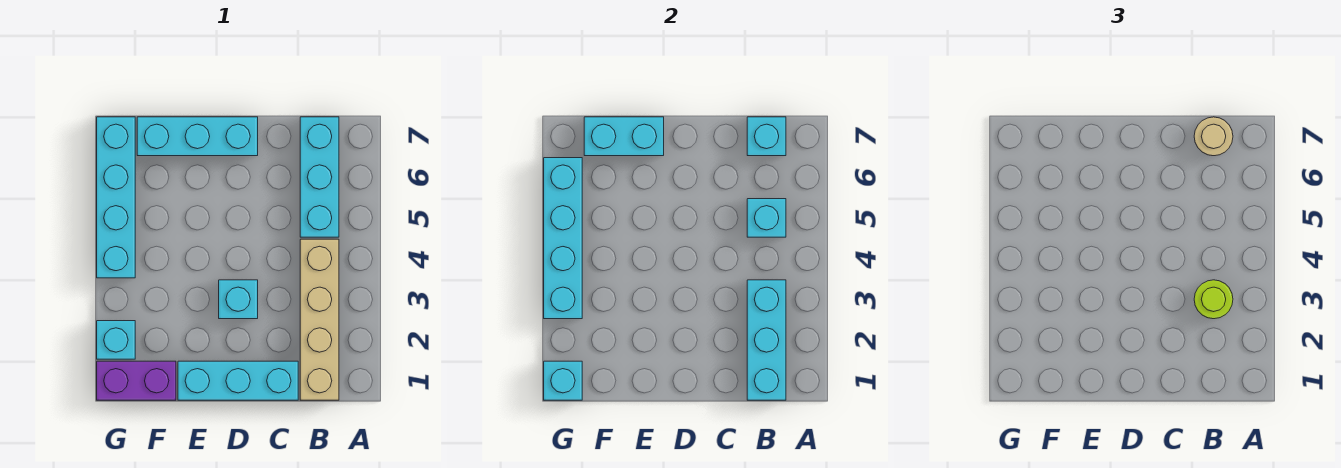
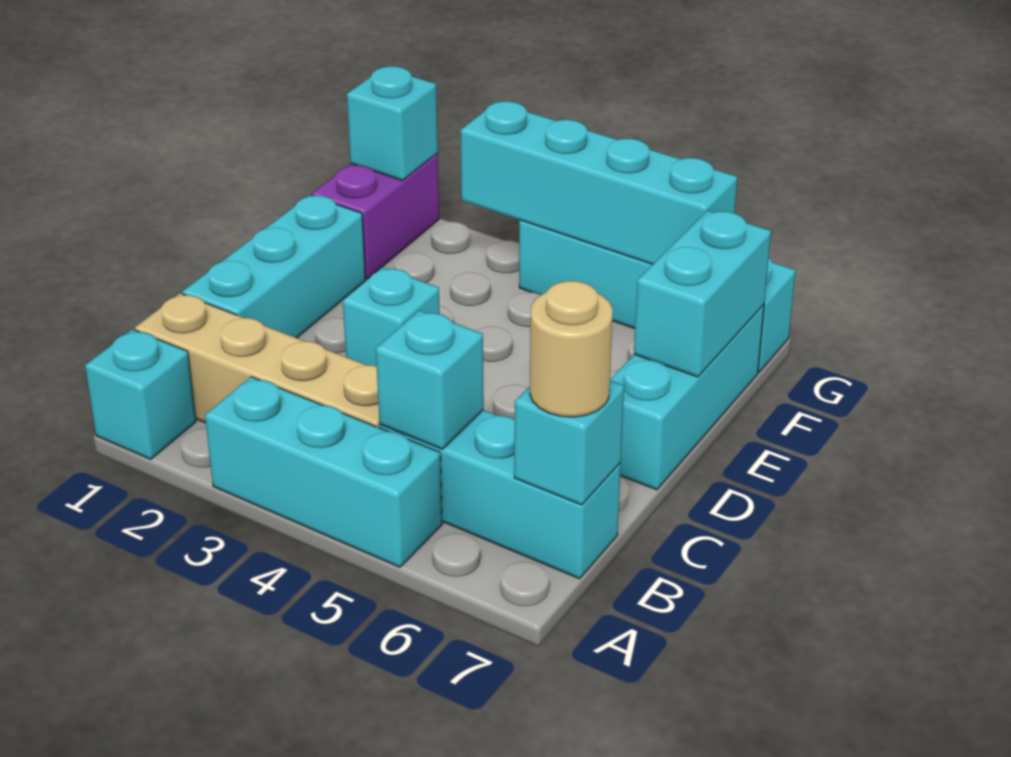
cyan 1x3 brick [747,280,786,400] -> cyan 1x3 brick moved to [205,377,442,567]
lime 1x1 round brick [1194,280,1233,319] -> none
cyan 1x1 brick [97,321,135,359] -> cyan 1x1 brick moved to [85,329,196,459]

